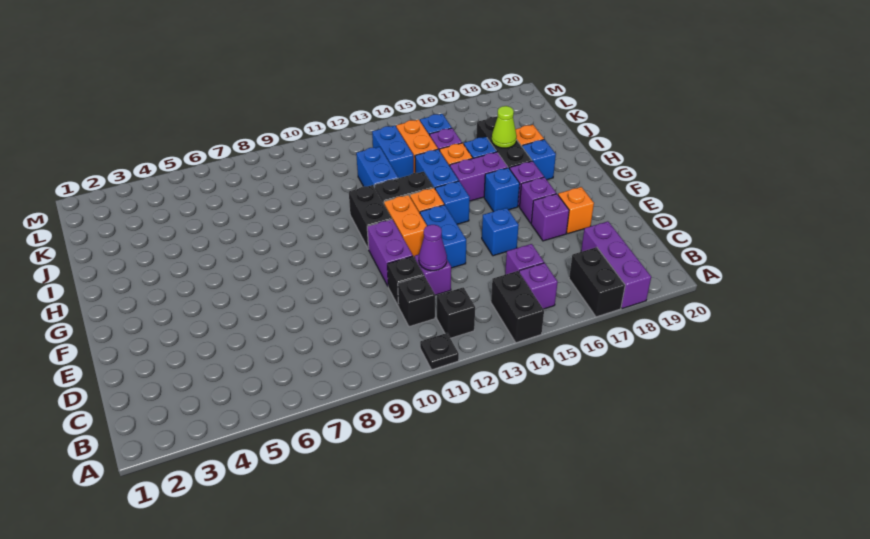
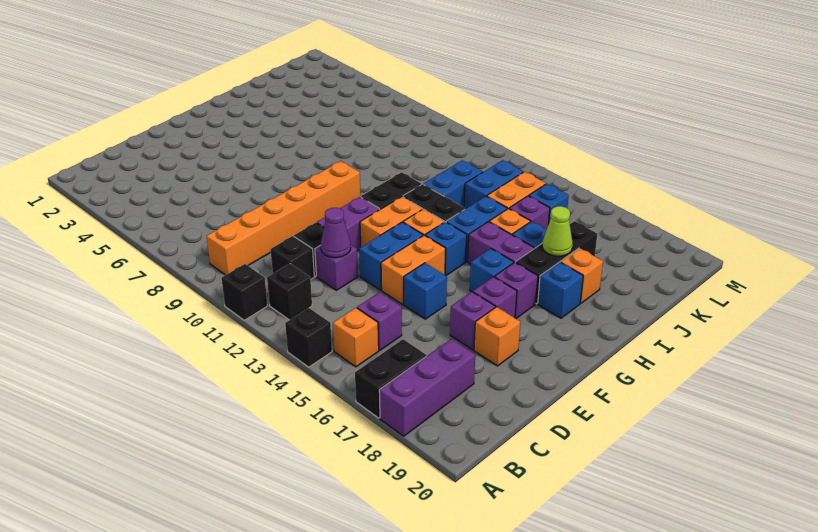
black 1x1 plate [420,333,459,370] -> black 1x1 brick [221,264,267,320]
black 1x2 brick [491,271,544,343] -> black 1x1 brick [285,308,332,367]
none -> orange 1x6 brick [207,161,361,275]
purple 1x1 brick [519,263,558,309] -> orange 1x1 brick [333,308,379,367]
none -> orange 1x2 brick [381,235,446,304]

